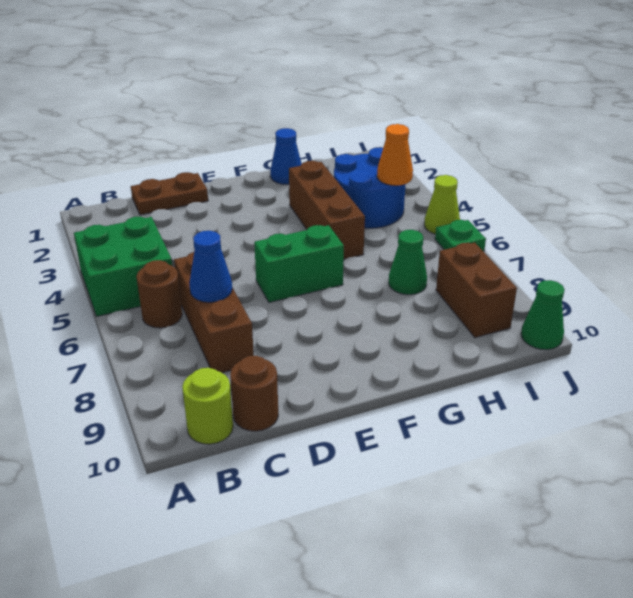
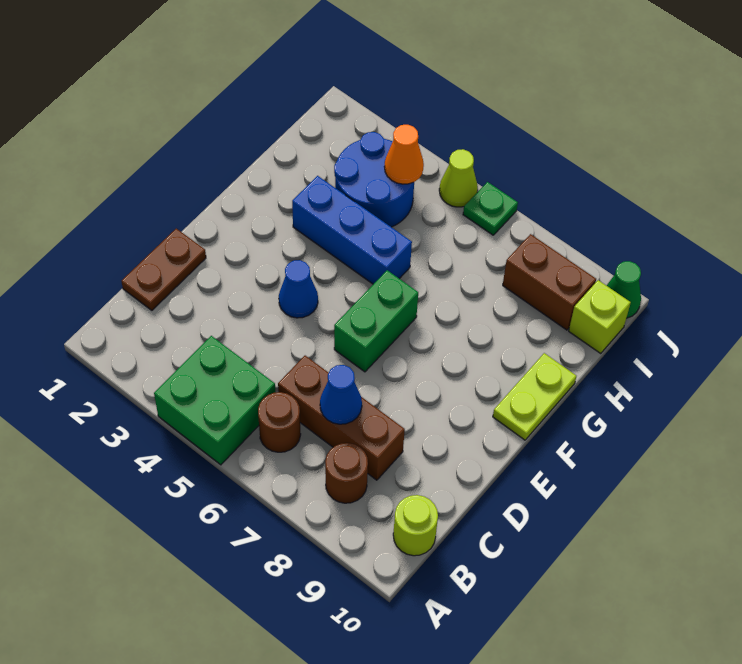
brown 1x1 round brick [230,356,278,431] -> brown 1x1 round brick moved to [325,443,368,503]
none -> lime 1x2 plate [493,353,576,440]
blue 1x1 cone [270,128,301,185] -> blue 1x1 cone moved to [279,260,318,318]
brown 1x3 brick [289,161,365,259] -> blue 1x3 brick [292,176,412,284]
green 1x1 cone [389,230,427,295] -> none
none -> lime 1x1 brick [569,280,631,354]

